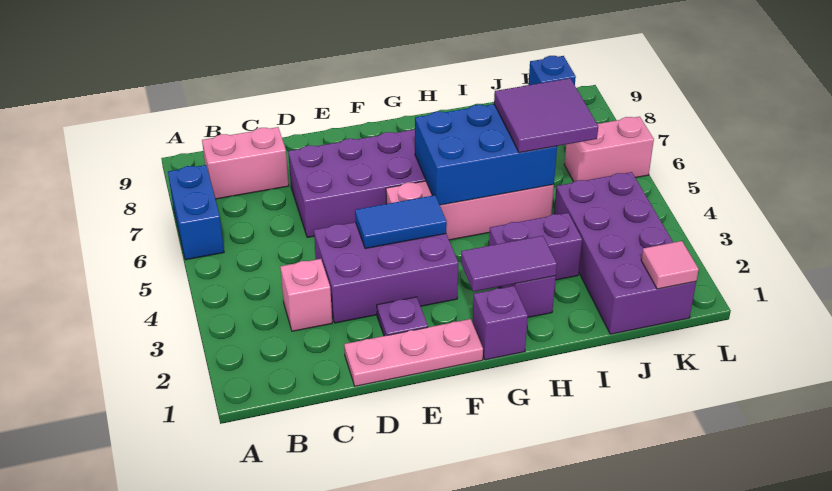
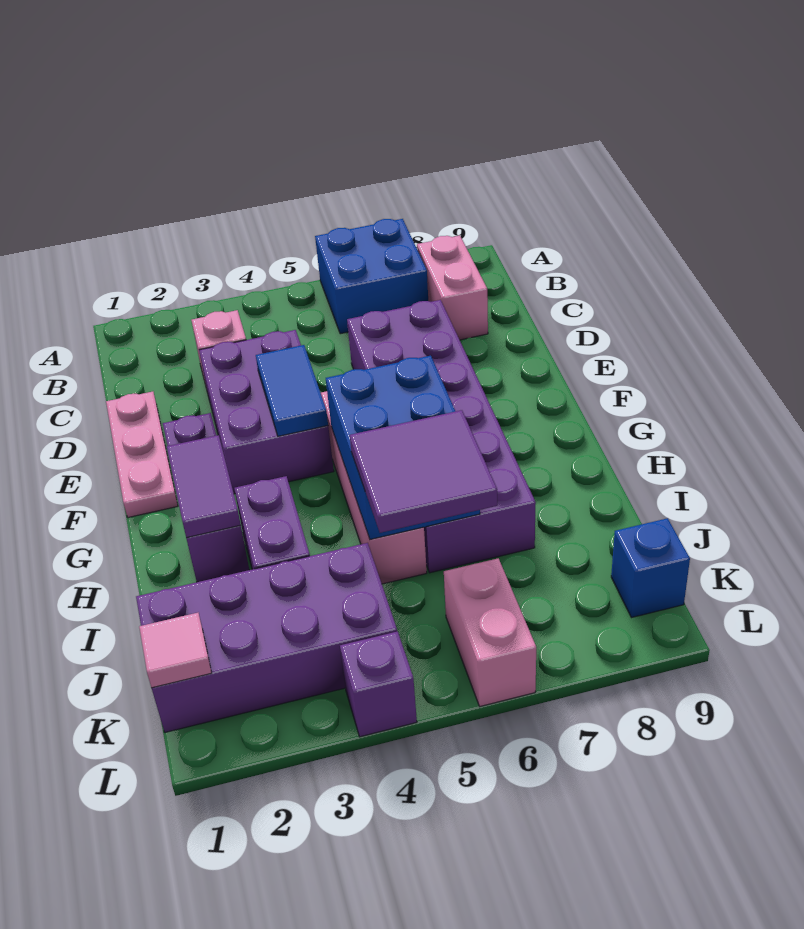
blue 1x2 brick [168,165,224,260] -> blue 2x2 brick [315,219,428,334]
purple 1x1 brick [473,286,528,360] -> purple 1x1 brick moved to [340,631,417,737]

